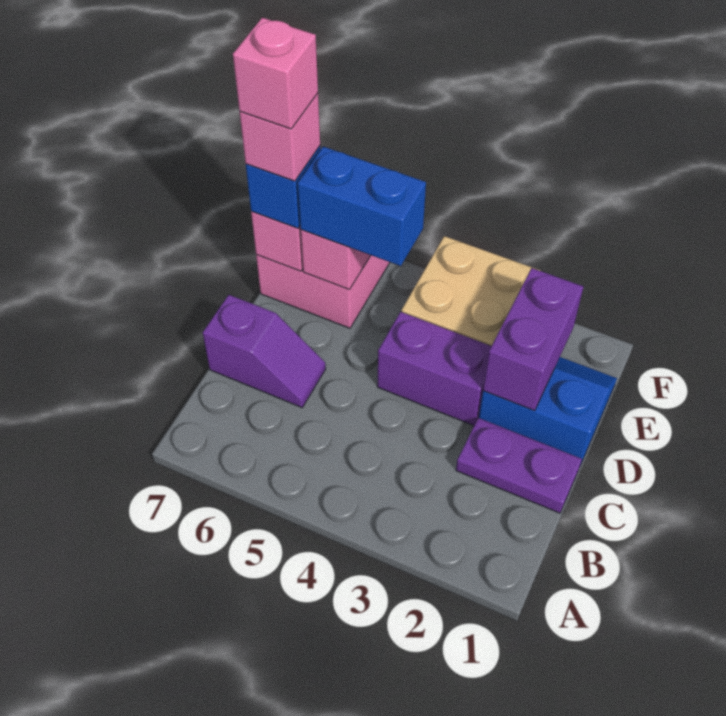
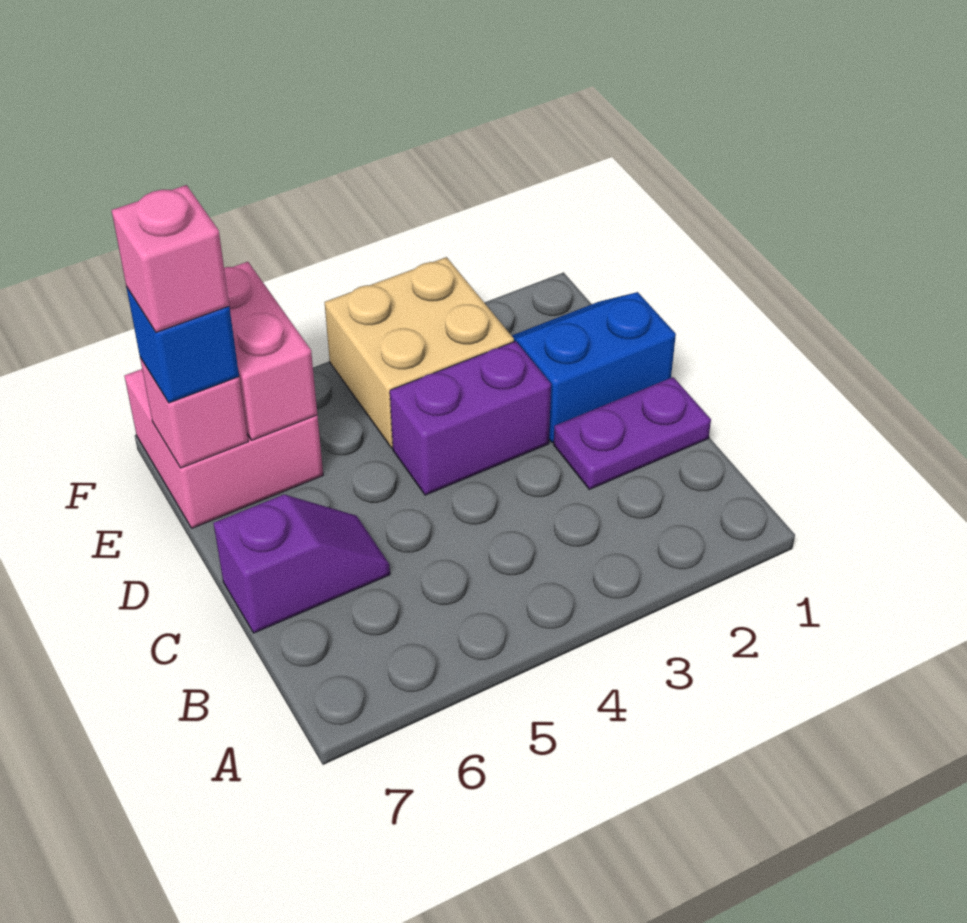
purple 1x2 brick [483,268,583,411] -> none
blue 1x2 brick [298,147,426,266] -> none
pink 1x1 brick [233,18,318,129] -> none

